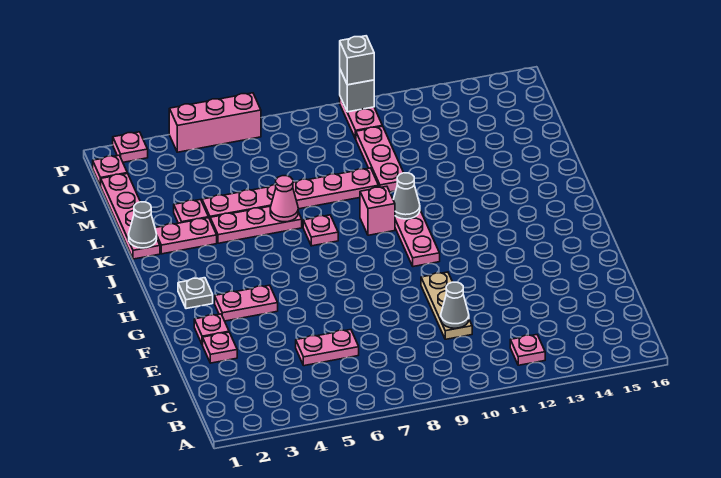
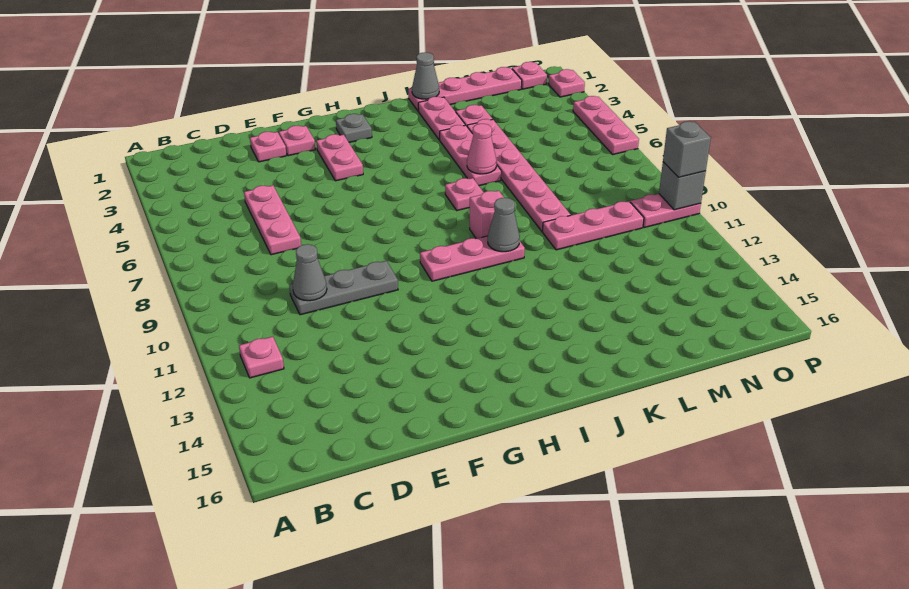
pink 1x2 plate [296,330,359,366] -> pink 1x3 plate [244,185,301,255]
tan 1x3 plate [421,272,472,339] -> grey 1x3 plate [289,261,398,315]
pink 1x3 brick [169,93,261,152] -> pink 1x3 plate [573,96,639,154]

